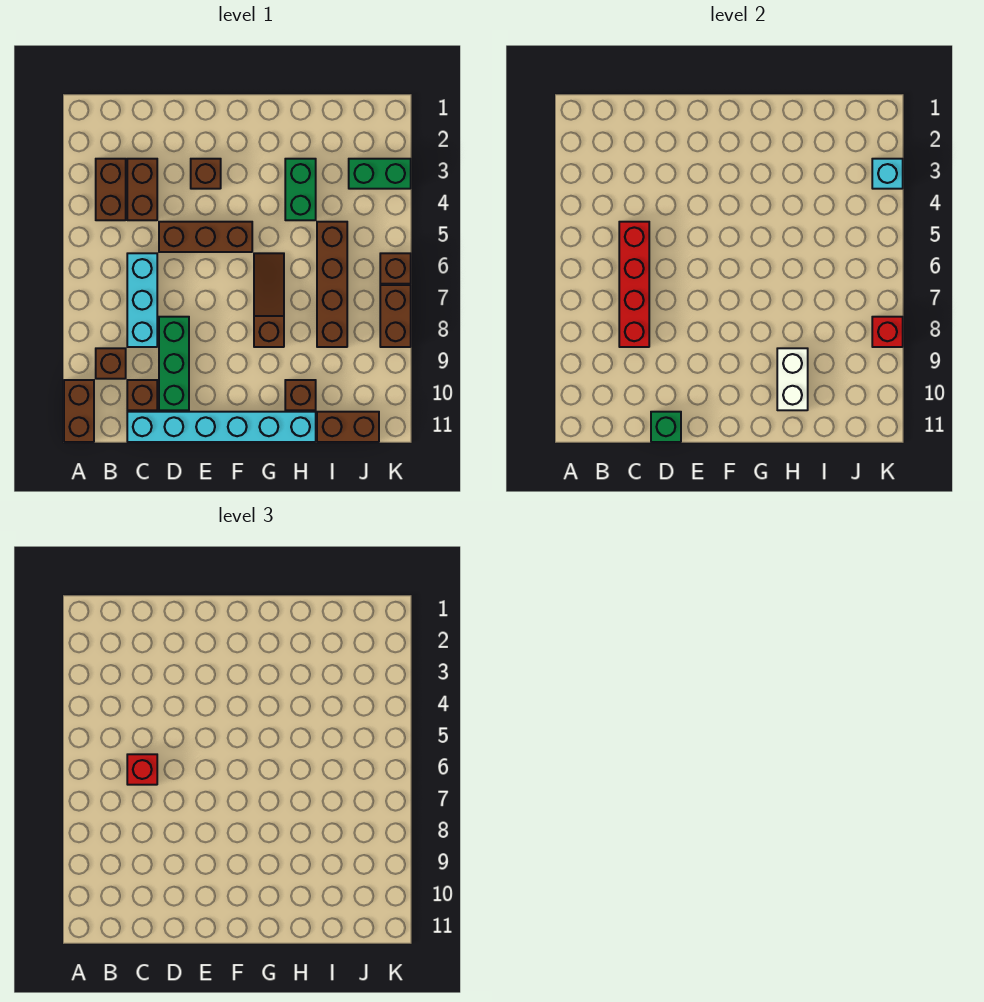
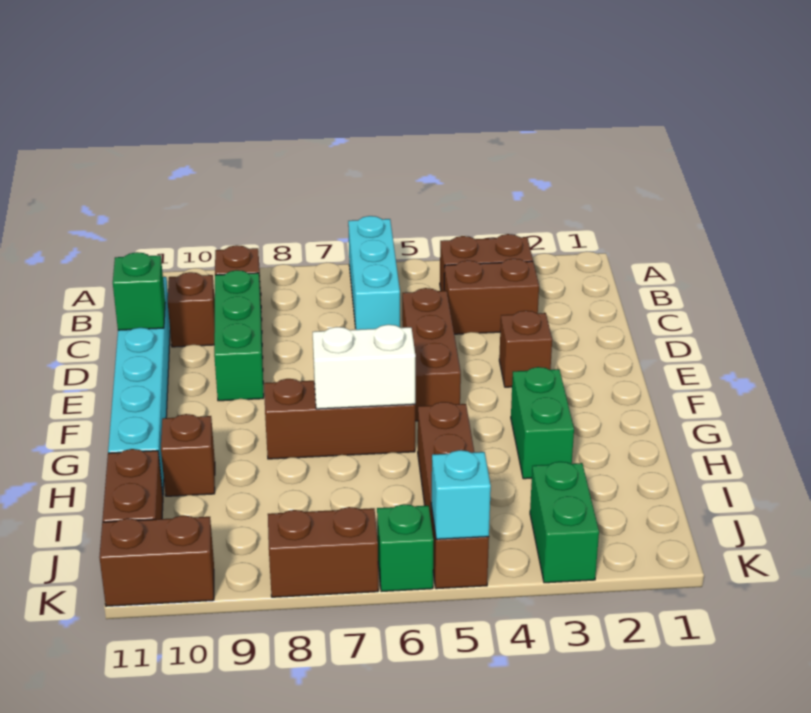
brown 1x2 brick [64,380,94,442] -> brown 1x2 brick moved to [99,515,214,606]
red 1x4 brick [619,222,649,347] -> none
cyan 1x3 brick [127,253,157,347] -> cyan 1x3 brick turned to [348,216,400,330]
red 1x1 brick [127,754,157,785] -> none
green 1x3 brick [159,317,189,410] -> green 1x3 brick turned to [214,270,264,401]
brown 1x3 slope [254,253,284,347] -> brown 1x3 brick [264,379,415,459]
green 1x2 brick [285,159,316,220] -> green 1x2 brick turned to [511,367,574,479]
white 1x2 brick [777,348,808,410] -> white 1x2 brick moved to [313,325,416,409]
brown 1x4 brick [317,222,347,347] -> brown 1x4 brick turned to [418,402,489,589]
cyan 1x1 brick [872,159,903,189] -> cyan 1x1 brick moved to [431,450,491,539]
brown 1x1 brick [380,253,411,284] -> green 1x1 brick [377,504,434,592]
red 1x1 brick [872,317,903,347] -> none

